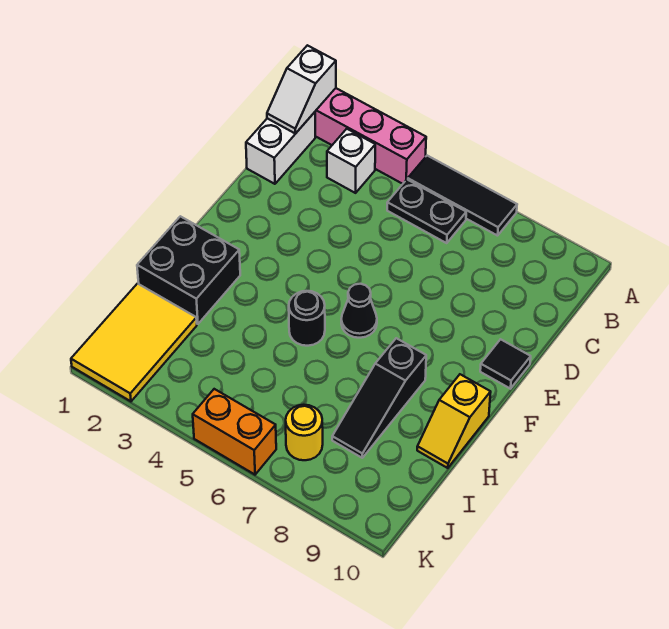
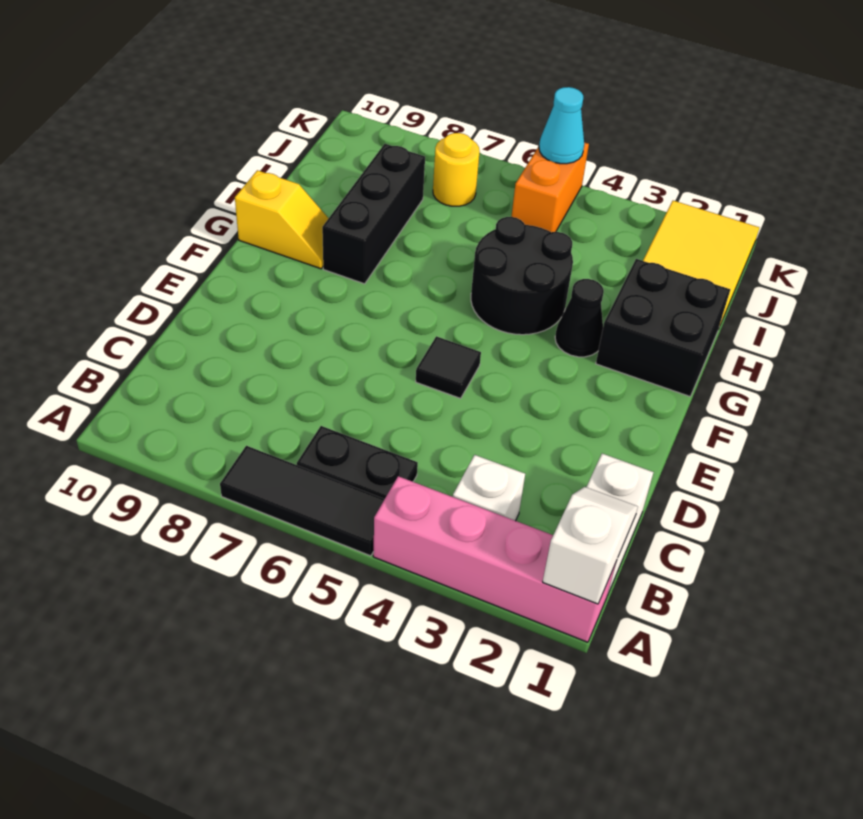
black 1x1 tile [480,339,531,389] -> black 1x1 tile moved to [416,336,481,398]
black 1x1 cone [341,284,377,338] -> black 1x1 cone moved to [555,279,604,357]
black 1x1 round brick [289,291,325,346] -> black 2x2 round brick [471,217,573,335]
black 1x3 slope [332,338,426,458] -> black 1x3 brick [322,144,425,284]
yellow 1x2 slope [417,374,491,468] -> yellow 1x2 slope turned to [235,170,329,269]
orange 1x2 brick [193,389,276,475] -> orange 1x2 brick turned to [512,142,589,232]
none -> cyan 1x1 cone [539,87,584,164]

